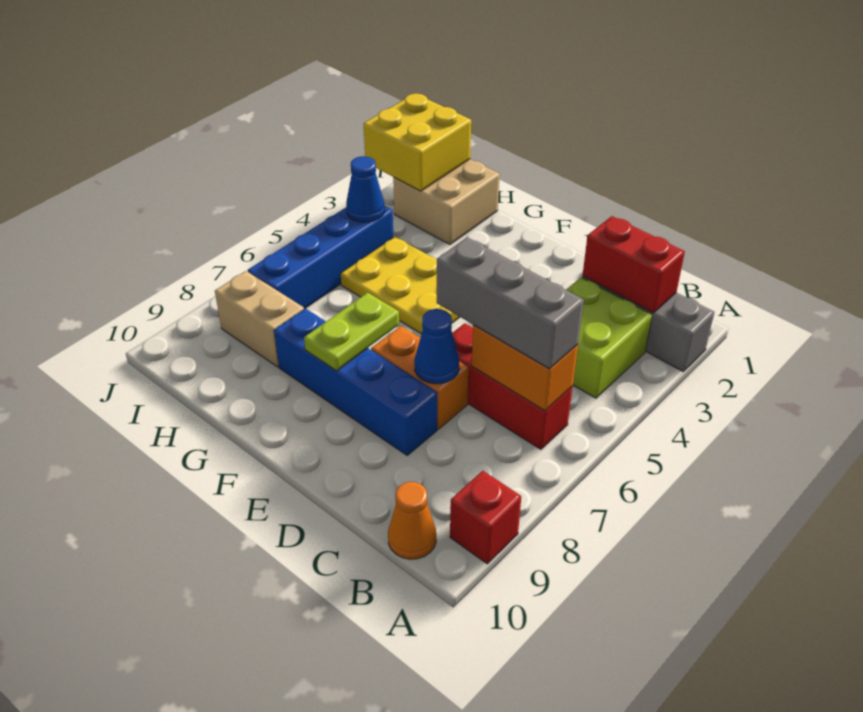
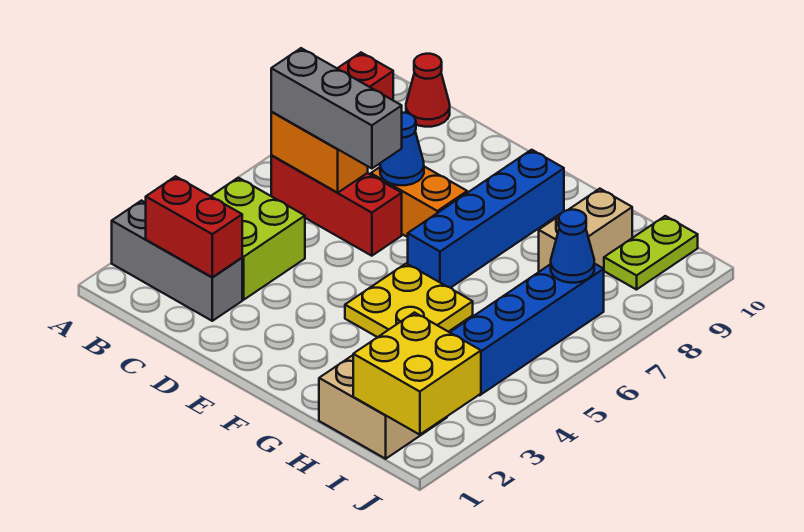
orange 1x1 cone [388,482,436,559] -> red 1x1 cone [406,54,450,127]
blue 1x4 brick [274,308,437,455] -> blue 1x4 brick turned to [408,150,564,288]
yellow 2x3 plate [340,237,459,334] -> yellow 2x2 plate [345,263,473,337]
lime 1x2 plate [304,293,399,371] -> lime 1x2 plate moved to [604,216,698,290]
tan 1x2 brick [215,271,304,367] -> tan 1x2 brick turned to [539,189,632,272]
blue 1x1 cone [346,156,385,222] -> blue 1x1 cone moved to [551,210,594,283]

